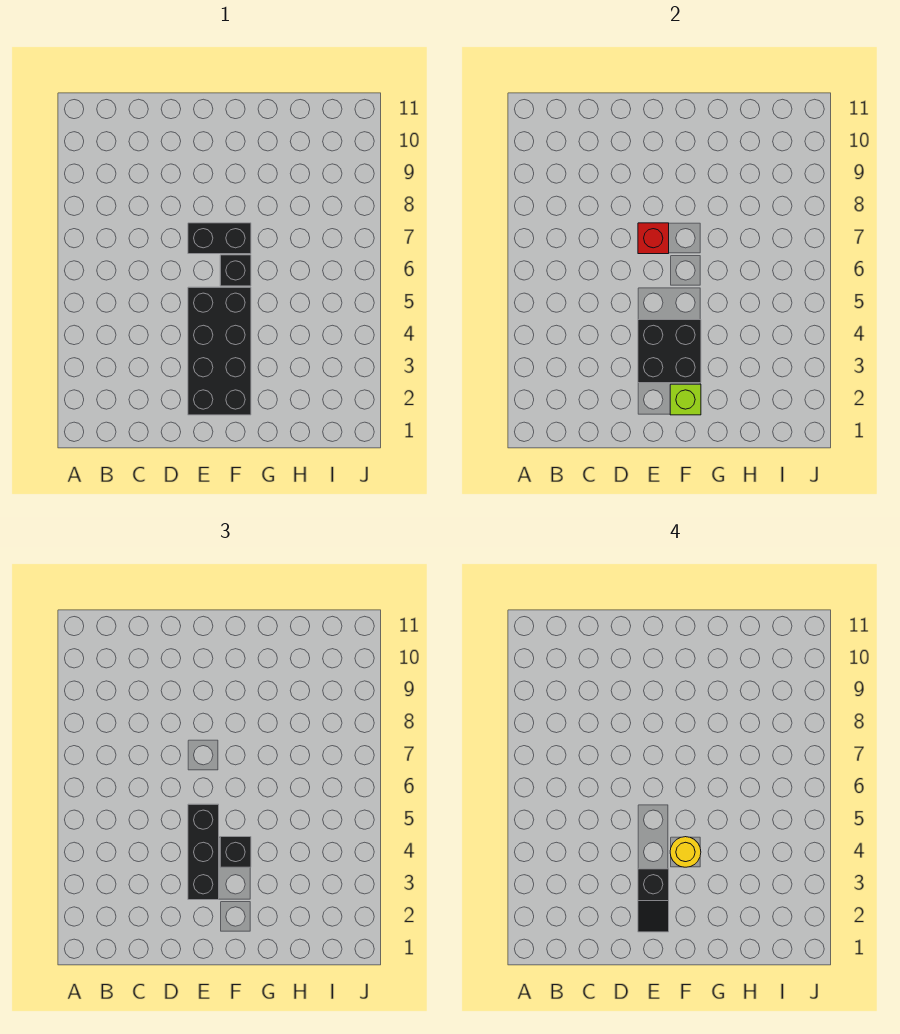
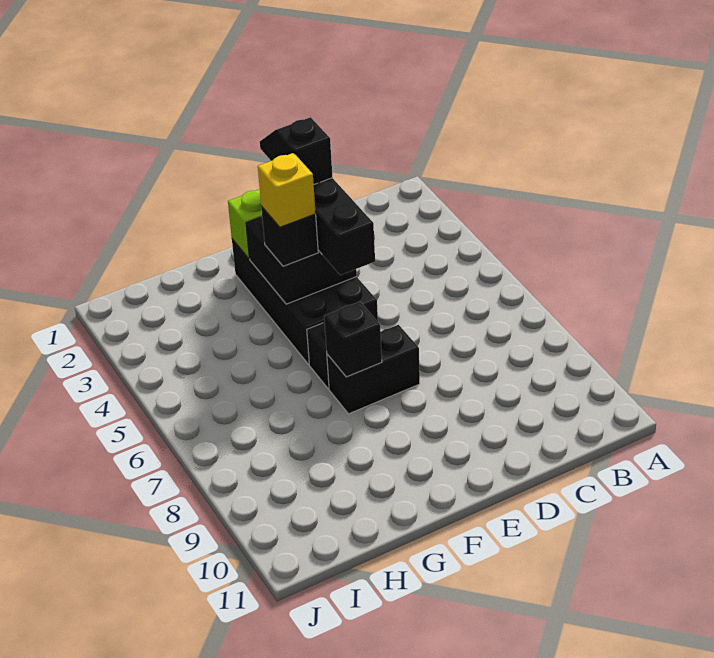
red 1x1 brick [638,223,669,254] -> none
yellow 1x1 round brick [670,837,701,867] -> yellow 1x1 brick [258,153,316,227]
none -> black 1x1 brick [324,302,382,377]

